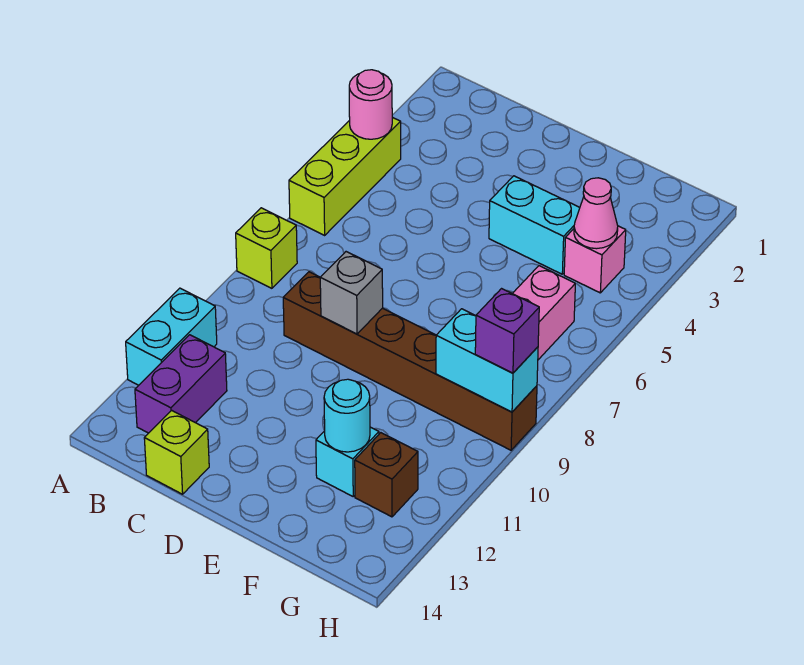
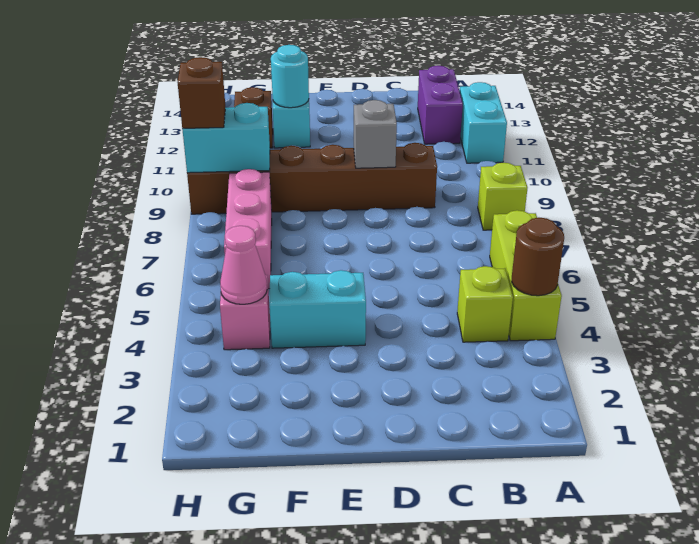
pink 1x1 round brick [349,70,392,139] -> brown 1x1 round brick [512,218,564,296]
lime 1x1 brick [144,410,209,494] -> lime 1x1 brick moved to [457,266,513,342]
purple 1x1 brick [475,289,539,373] -> brown 1x1 brick [178,57,226,128]

